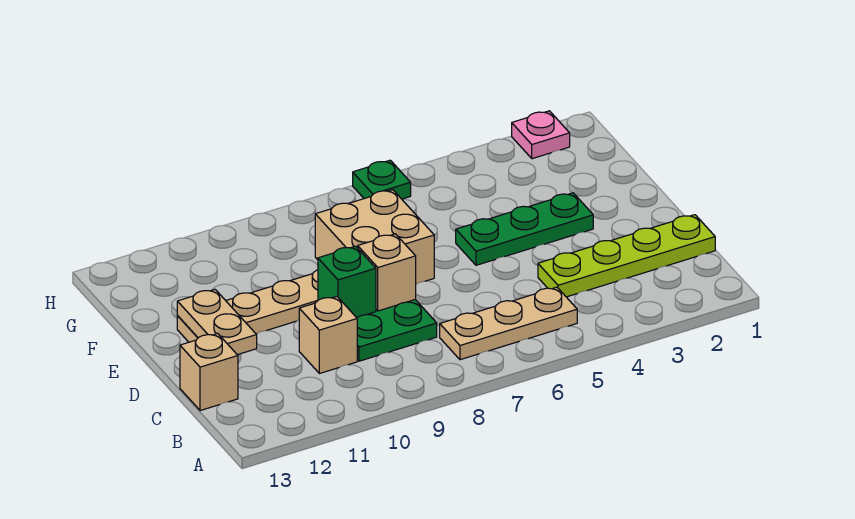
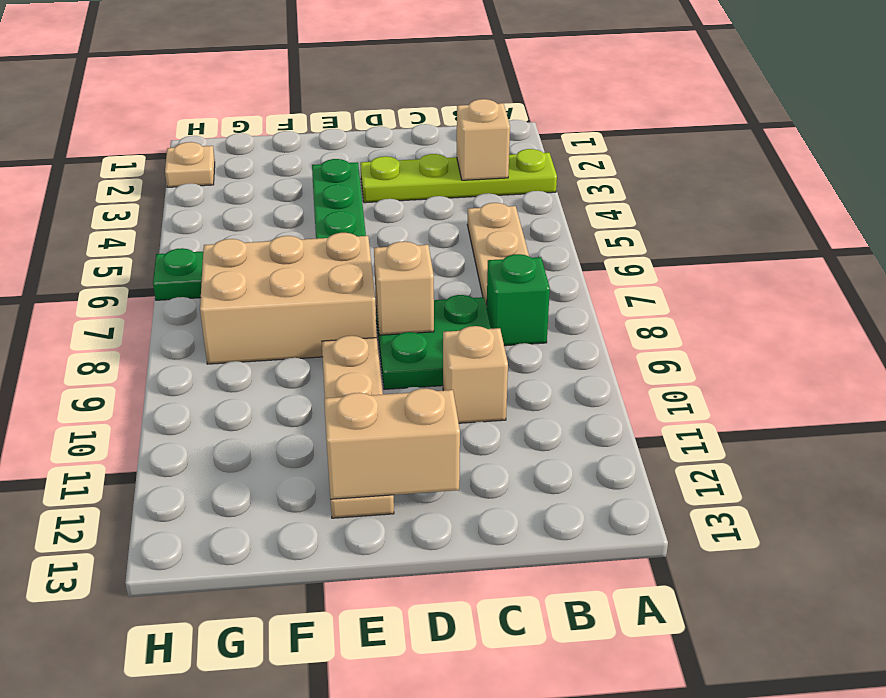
lime 1x4 plate [538,215,715,297] -> lime 1x4 plate turned to [360,149,557,203]
tan 1x1 brick [180,333,238,411] -> tan 1x1 brick moved to [457,99,510,180]
green 1x1 brick [318,246,376,318] -> green 1x1 brick moved to [487,254,550,346]
tan 1x2 plate [177,289,257,355] -> tan 1x2 brick [324,388,460,499]
tan 2x2 brick [315,190,434,284] -> tan 2x3 brick [200,233,377,364]
pink 1x1 plate [512,111,570,159] -> tan 1x1 plate [165,142,215,187]

